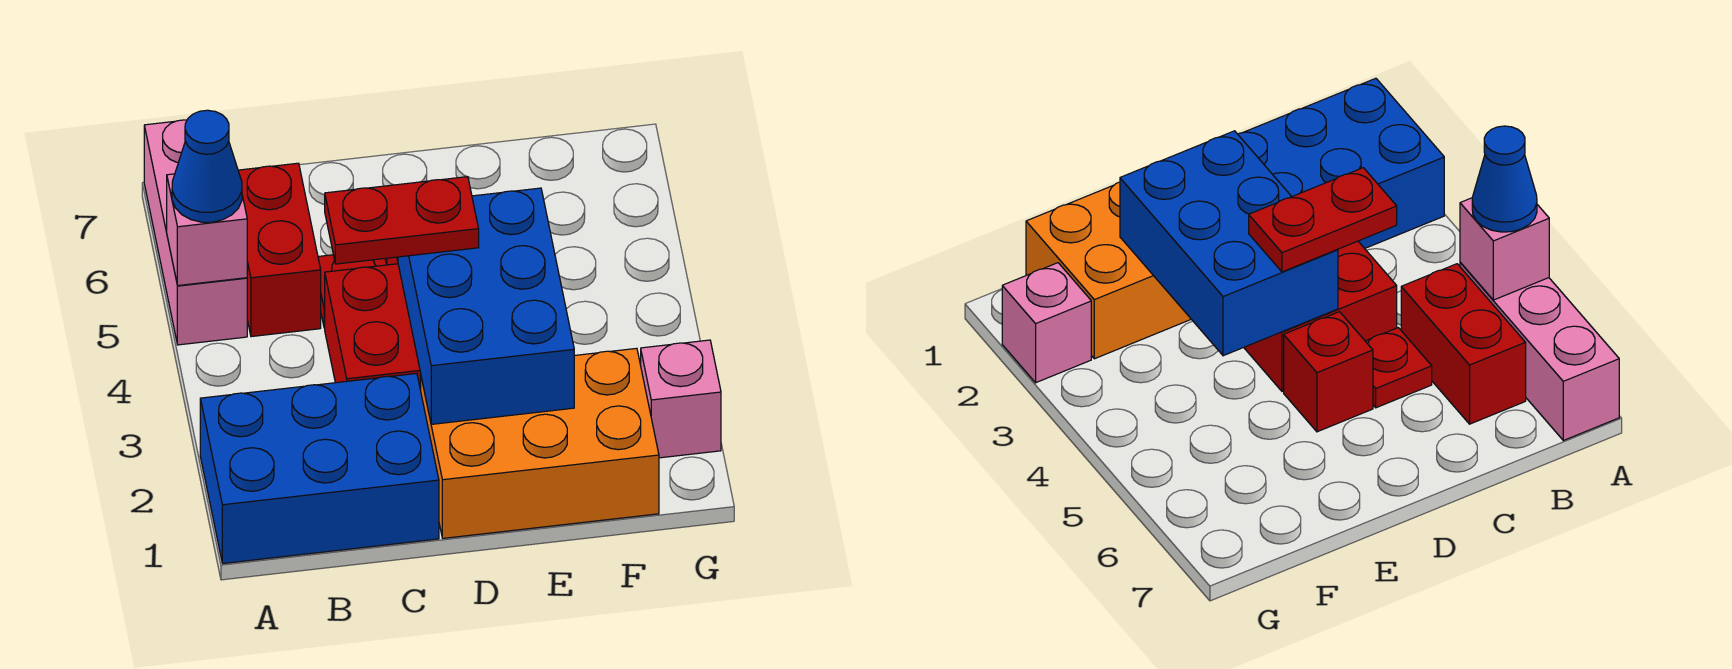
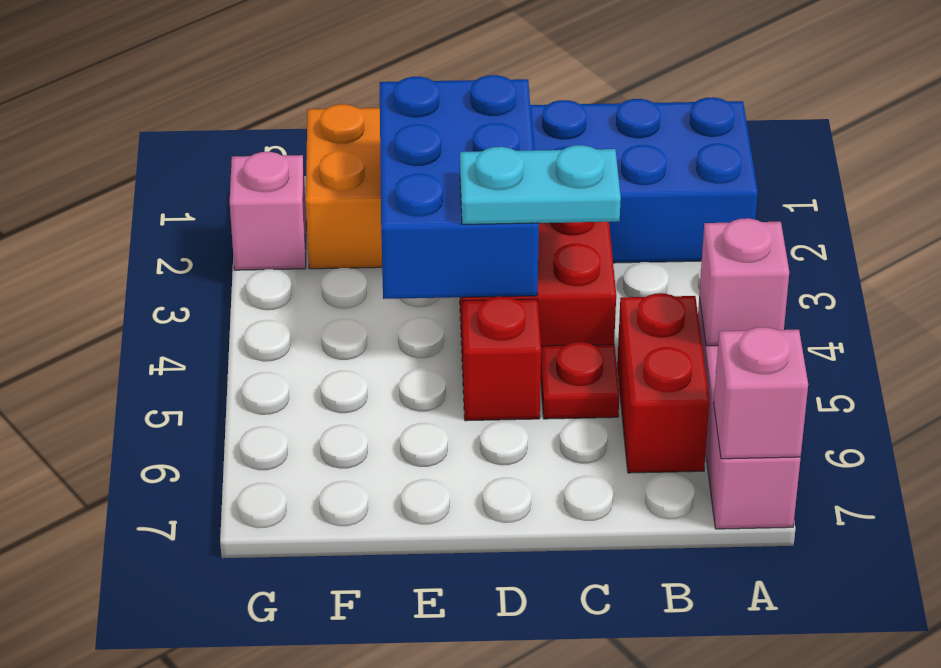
blue 1x1 cone [172,110,242,222] -> none
none -> pink 1x1 brick [714,327,808,459]
red 1x2 plate [325,177,479,264] -> cyan 1x2 plate [460,145,621,224]

